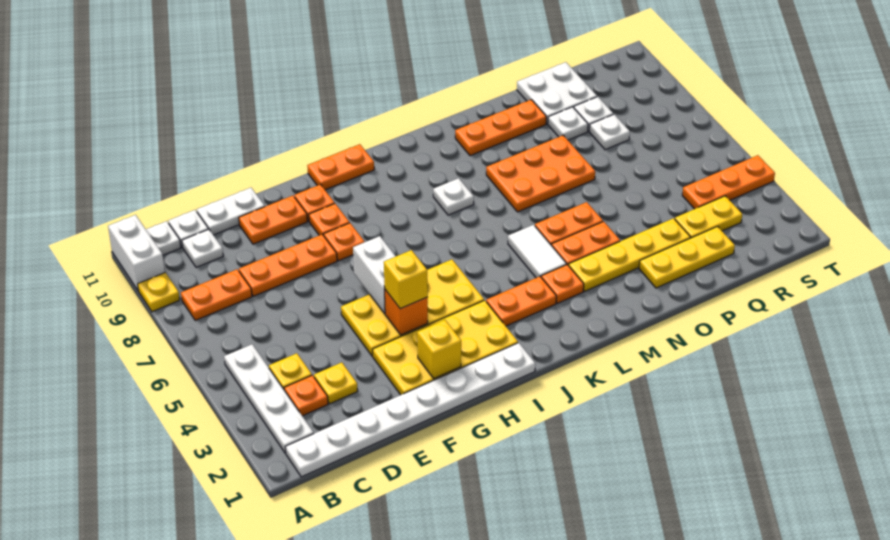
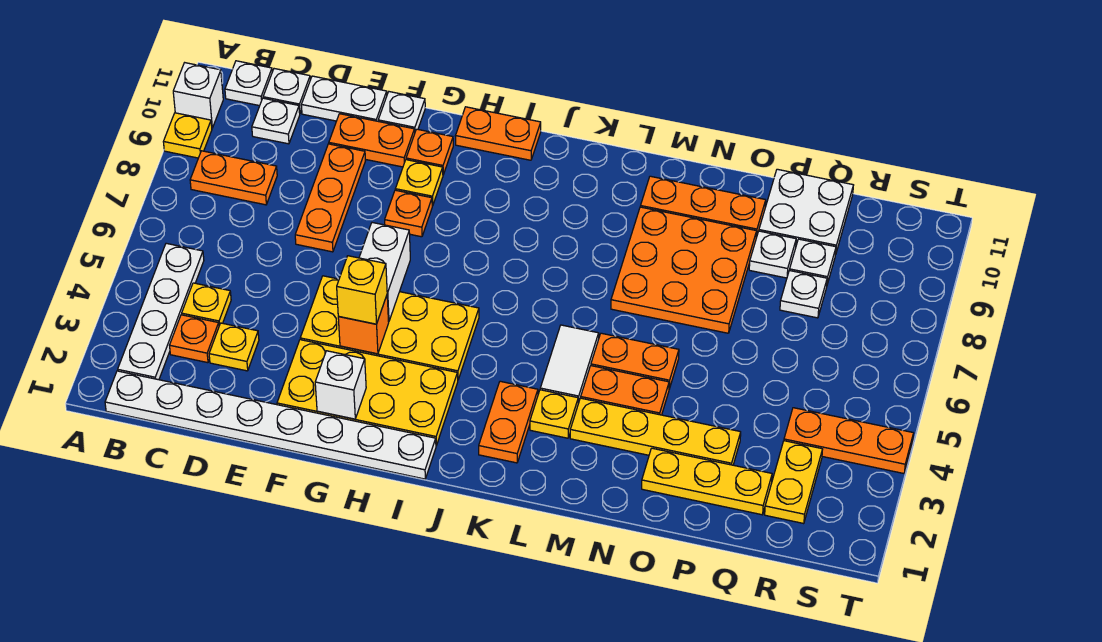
white 1x2 brick [108,215,165,291] -> white 1x1 brick [173,63,223,128]
orange 1x3 plate [239,234,337,296] -> orange 1x3 plate turned to [295,144,365,252]
yellow 1x1 brick [417,320,461,378] -> white 1x1 brick [315,351,366,419]
orange 1x1 plate [309,204,349,236] -> yellow 1x1 plate [395,160,443,206]
orange 1x2 plate [486,276,556,326] -> orange 1x2 plate turned to [479,381,538,463]
white 1x1 plate [433,178,474,215] -> white 1x1 plate moved to [378,92,425,131]
orange 1x1 plate [541,264,584,303] -> yellow 1x1 plate [530,390,578,438]
orange 2x3 plate [486,135,595,212] -> orange 3x3 plate [611,207,757,333]
yellow 1x2 plate [675,196,742,238] -> yellow 1x2 plate turned to [765,441,823,524]

